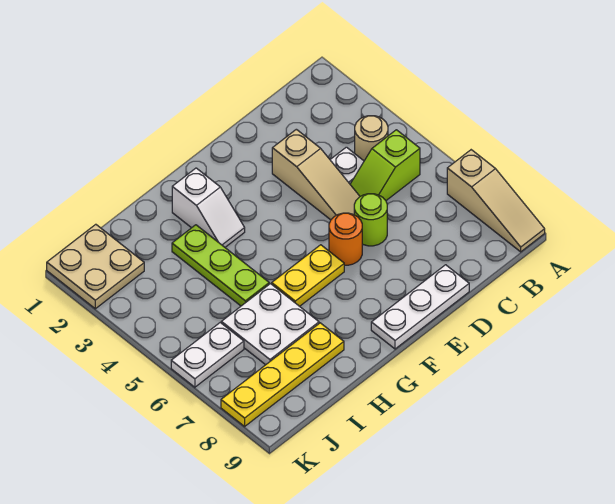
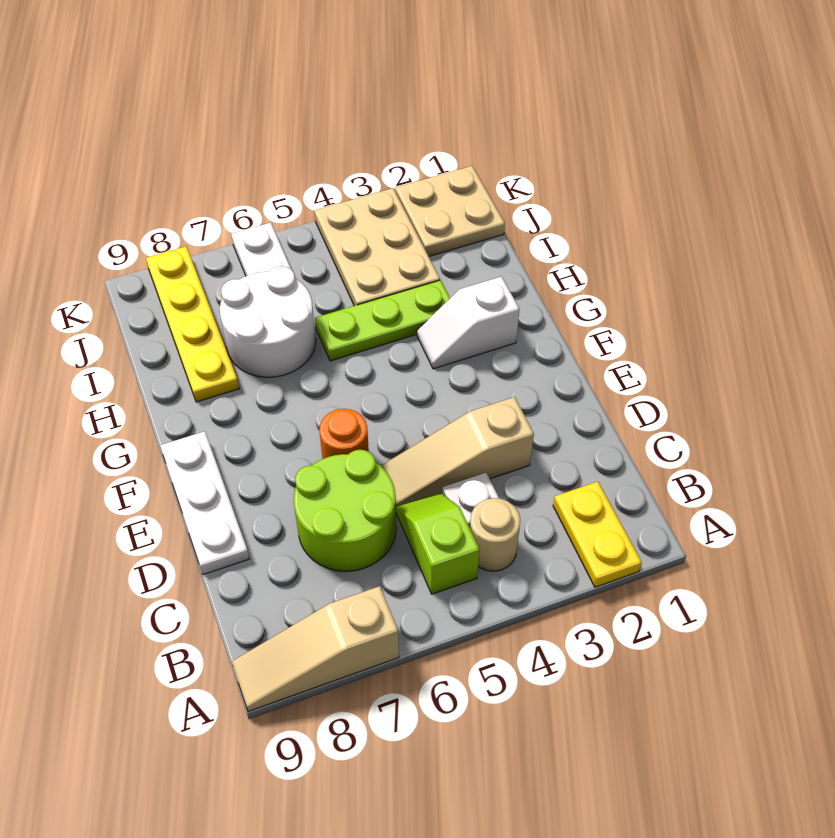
lime 1x1 round brick [354,194,387,246] -> lime 2x2 round brick [294,450,396,571]
yellow 1x2 plate [272,245,344,306] -> yellow 1x2 plate moved to [553,482,642,587]
white 2x2 plate [221,284,319,365] -> white 2x2 round brick [220,266,316,377]
none -> tan 2x3 plate [314,188,440,306]

